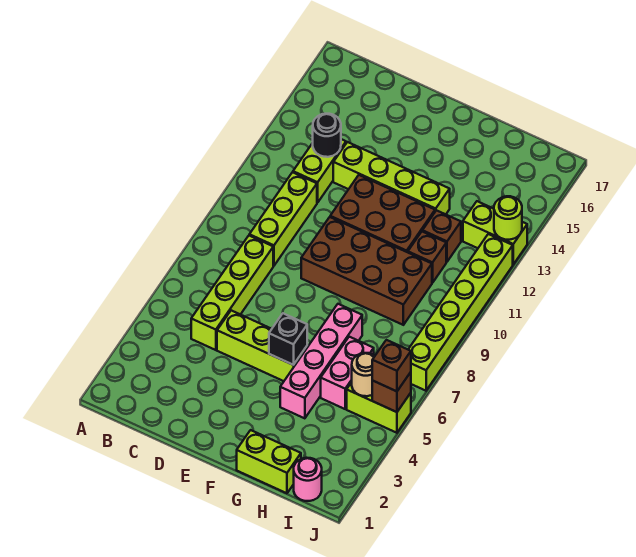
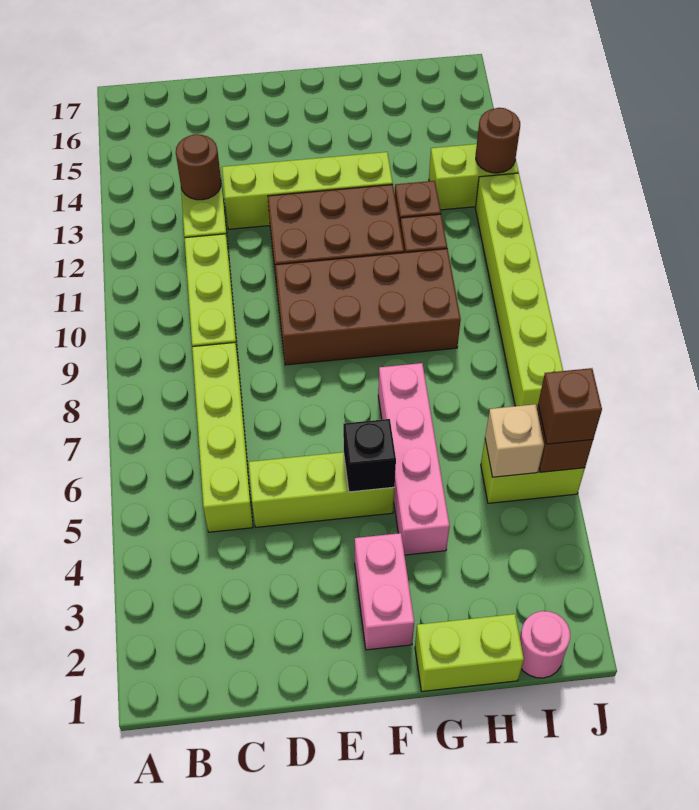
black 1x1 round brick [313,114,341,157] -> brown 1x1 round brick [176,134,221,200]
pink 1x2 brick [321,337,374,409] -> pink 1x2 brick moved to [355,533,414,650]
tan 1x1 round brick [352,353,375,396] -> tan 1x1 brick [485,404,544,477]
lime 1x1 round brick [494,196,522,240] -> brown 1x1 round brick [476,108,520,173]

